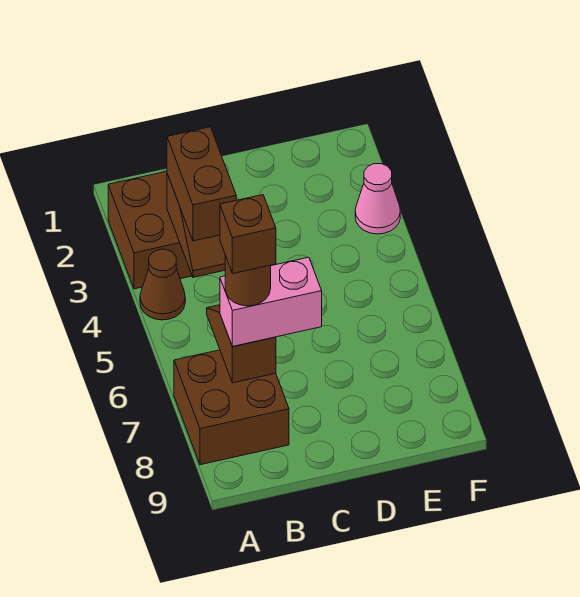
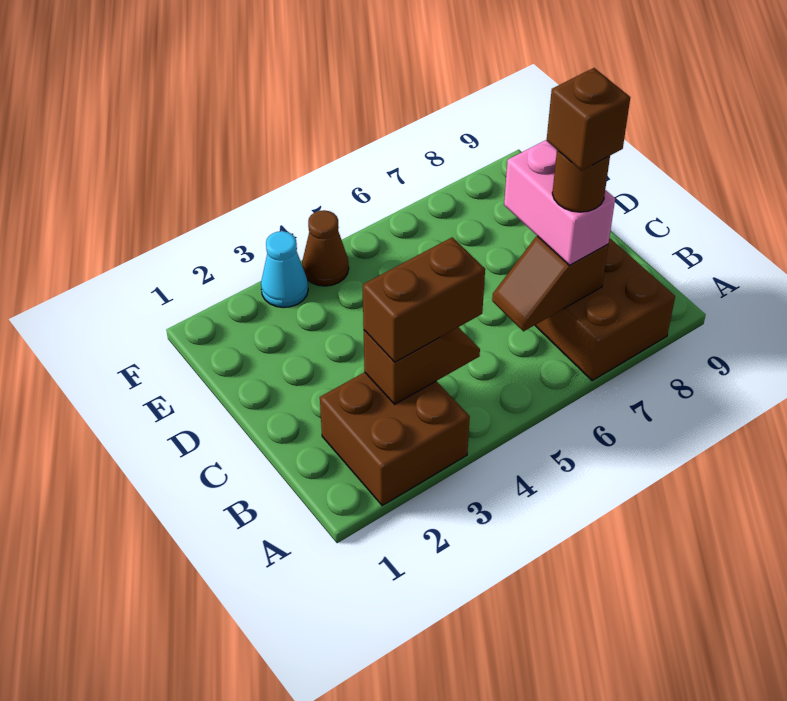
brown 1x1 cone [140,249,185,320] -> brown 1x1 cone moved to [302,210,349,286]
pink 1x1 cone [355,164,400,234] -> cyan 1x1 cone [261,231,308,308]

